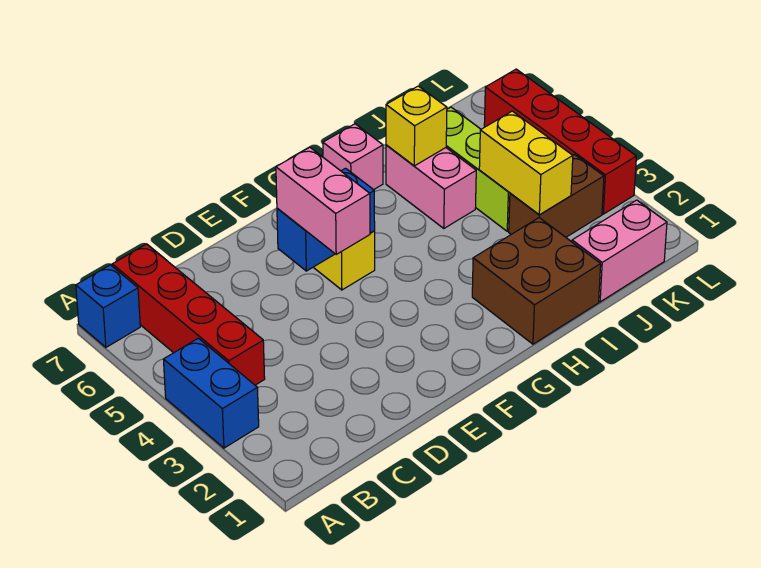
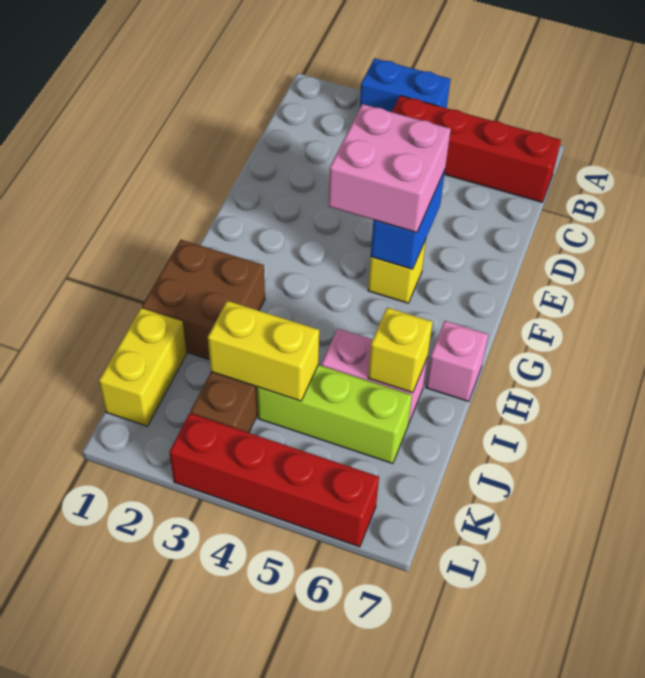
blue 1x1 brick [76,265,140,347] -> none
pink 1x2 brick [276,147,370,254] -> pink 2x2 brick [328,104,451,233]
pink 1x2 brick [572,200,667,302] -> yellow 1x2 brick [99,308,186,426]

